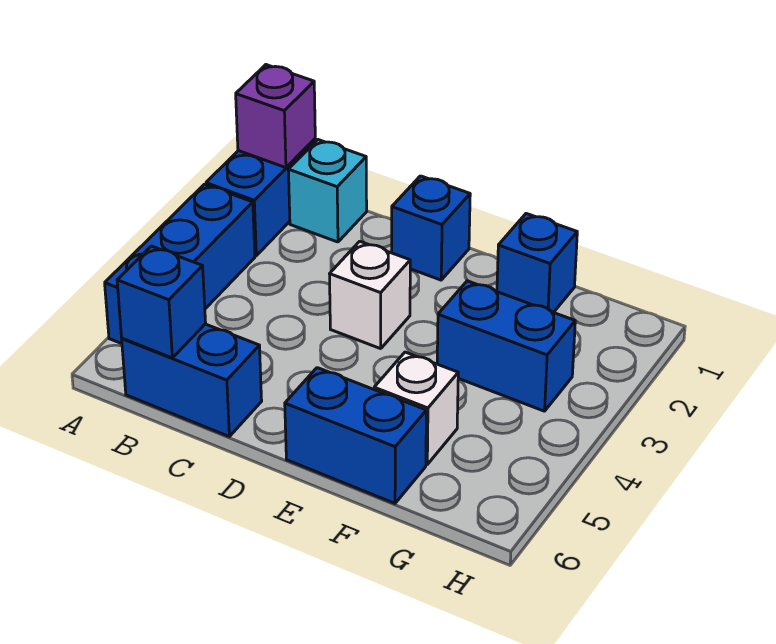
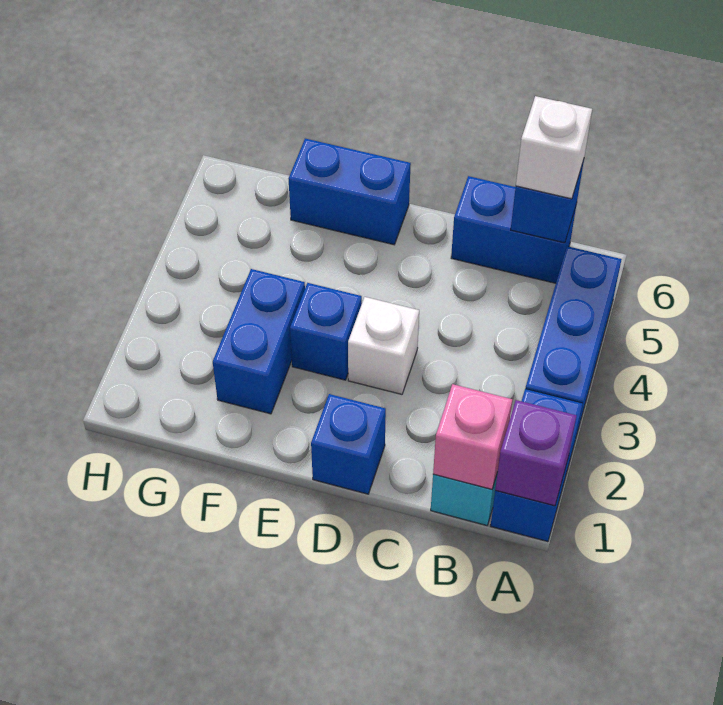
none -> pink 1x1 brick [433,384,512,489]
blue 1x1 brick [497,214,577,313] -> blue 1x1 brick moved to [290,283,362,380]
blue 1x2 brick [437,281,575,411] -> blue 1x2 brick turned to [213,269,305,414]
white 1x1 brick [374,352,458,464] -> white 1x1 brick moved to [516,96,592,199]

